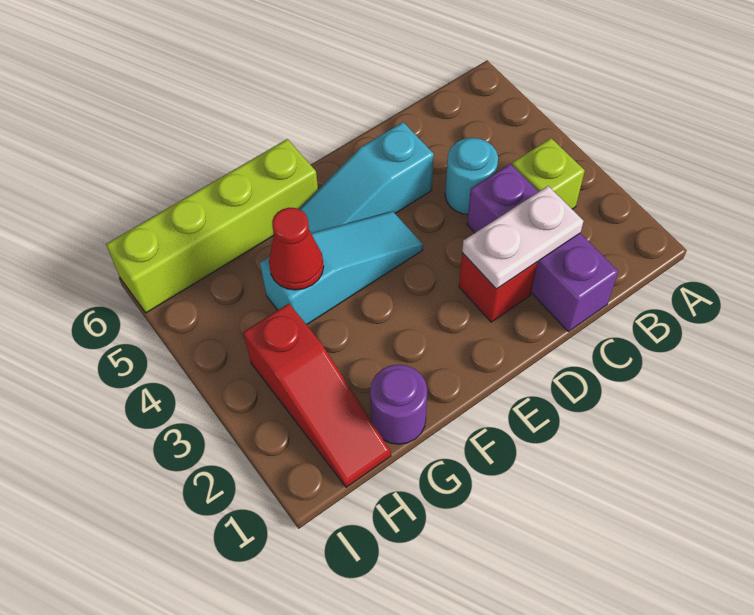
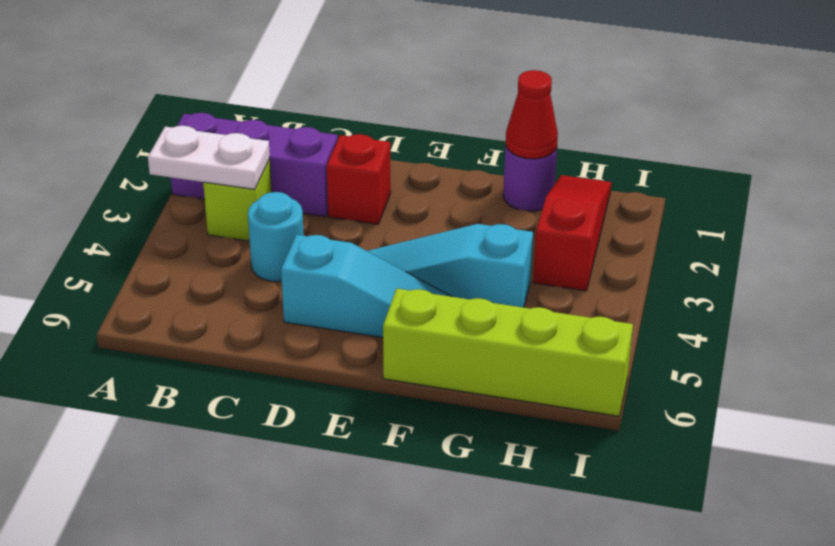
purple 1x3 brick [467,164,618,332] -> purple 1x3 brick turned to [171,113,337,217]
white 1x2 plate [462,186,583,289] -> white 1x2 plate moved to [148,126,270,189]
red 1x1 cone [269,208,324,290] -> red 1x1 cone moved to [506,70,558,159]

